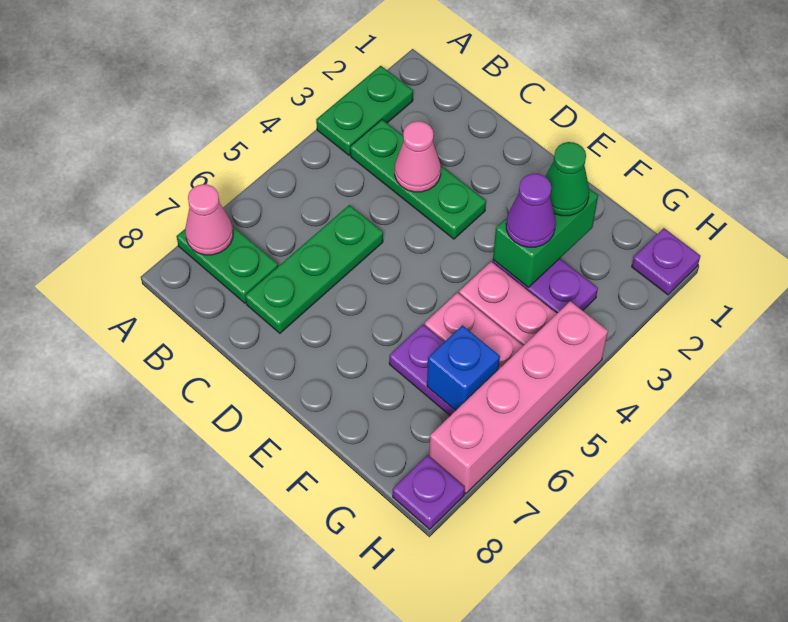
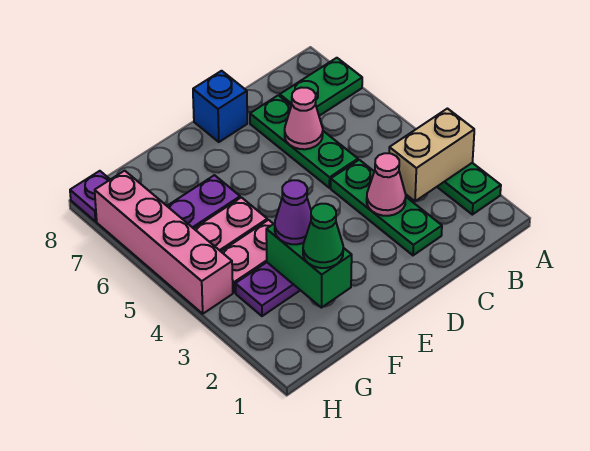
none -> tan 1x2 brick [389,109,474,201]
pink 1x1 cone [185,184,233,255] -> pink 1x1 cone moved to [285,87,323,149]
green 1x3 plate [350,120,486,239] -> green 1x3 plate turned to [331,160,442,255]
blue 1x1 brick [427,325,500,411] -> blue 1x1 brick moved to [193,71,247,142]
purple 1x1 plate [632,228,700,295] -> none

